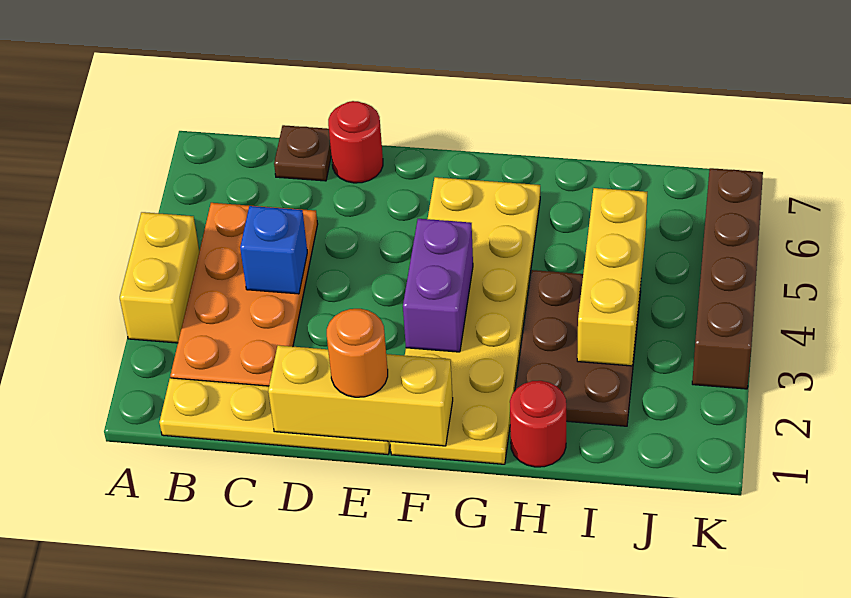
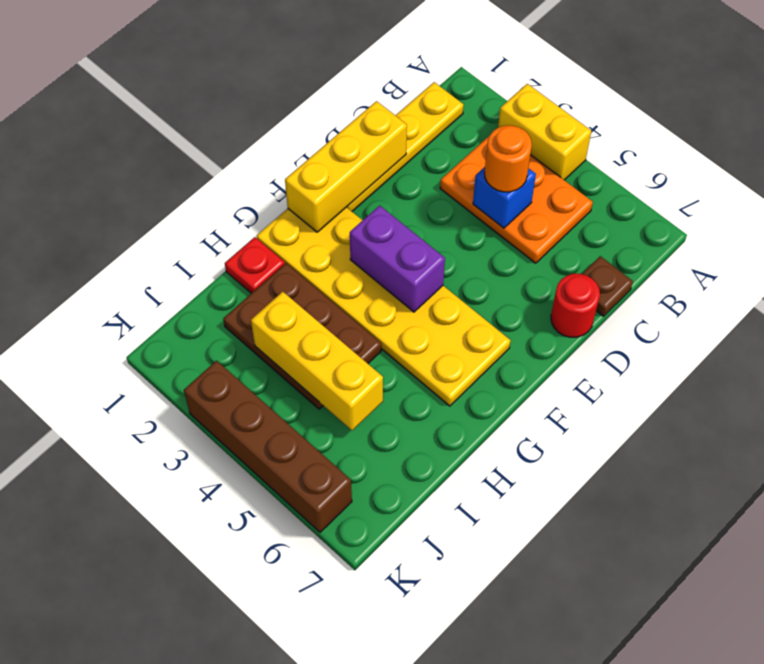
orange 2x4 plate [170,203,318,386] -> orange 2x3 plate [440,136,593,263]
orange 1x1 round brick [327,309,388,397] -> orange 1x1 round brick moved to [485,125,532,192]
red 1x1 round brick [510,381,566,467] -> red 1x1 plate [225,237,285,293]

